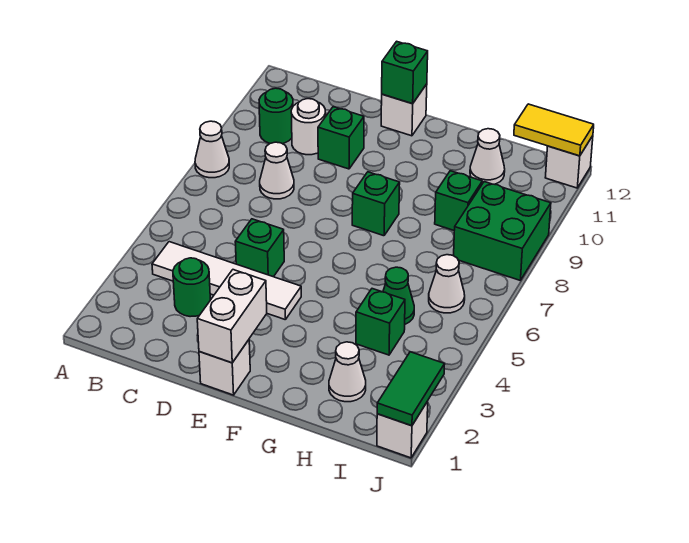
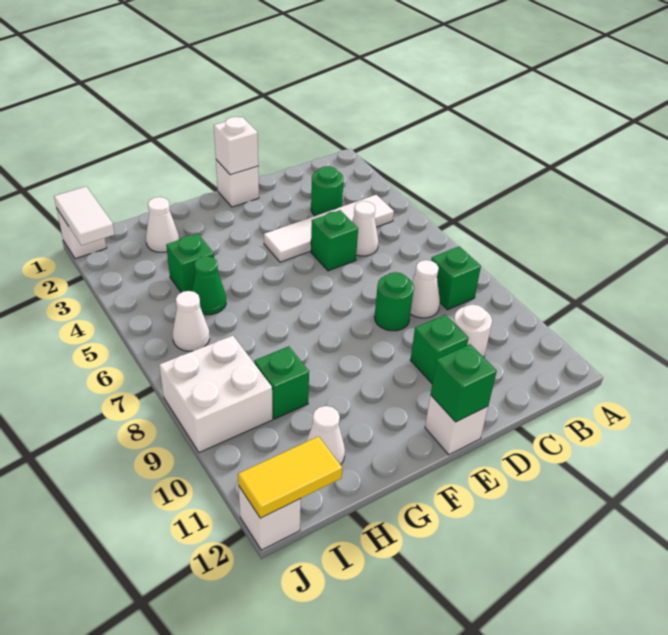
white 1x1 cone [195,121,229,178] -> white 1x1 cone moved to [352,201,379,256]
green 1x1 round brick [259,88,293,144] -> green 1x1 round brick moved to [374,272,414,331]
white 1x2 brick [197,270,267,363] -> white 1x1 brick [214,117,258,175]
green 1x1 brick [352,172,400,236] -> green 1x1 brick moved to [431,246,481,310]
green 2x2 brick [454,182,551,280] -> white 2x2 brick [159,336,273,453]
green 1x2 tile [377,352,445,426] -> white 1x2 tile [54,187,115,245]

